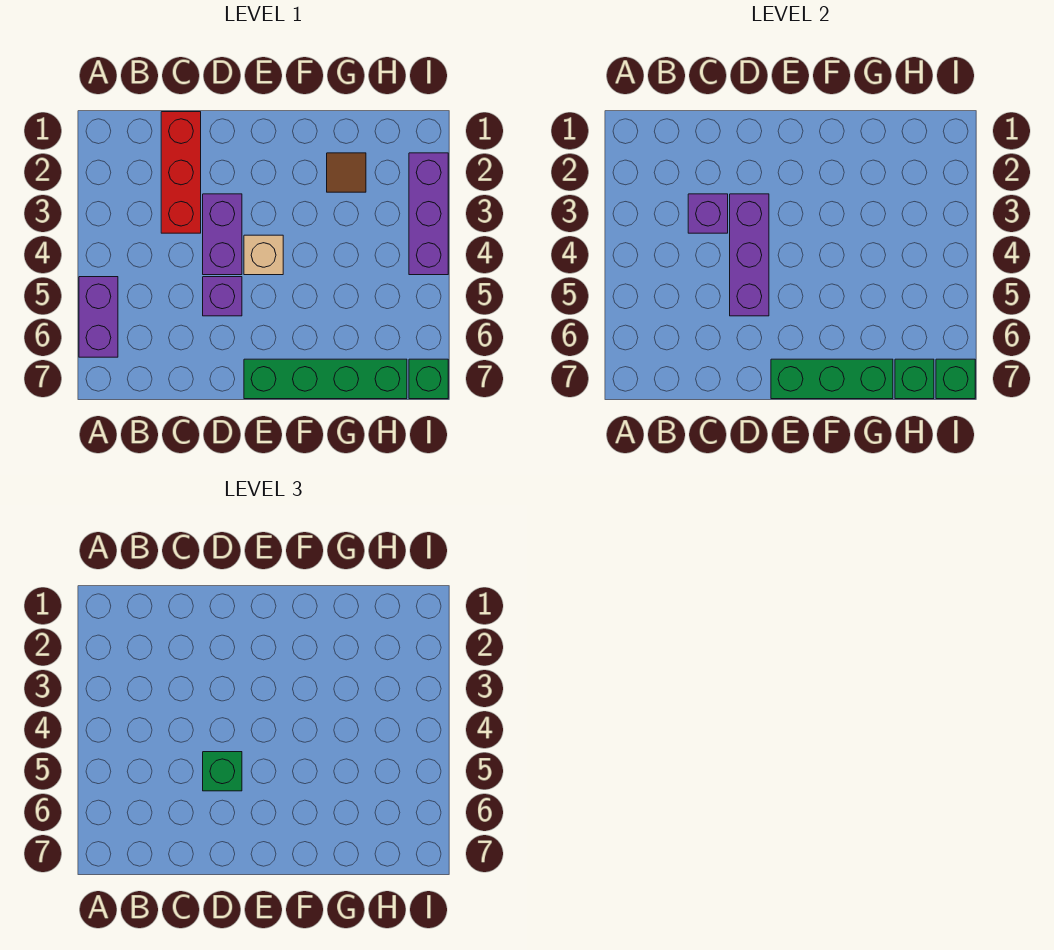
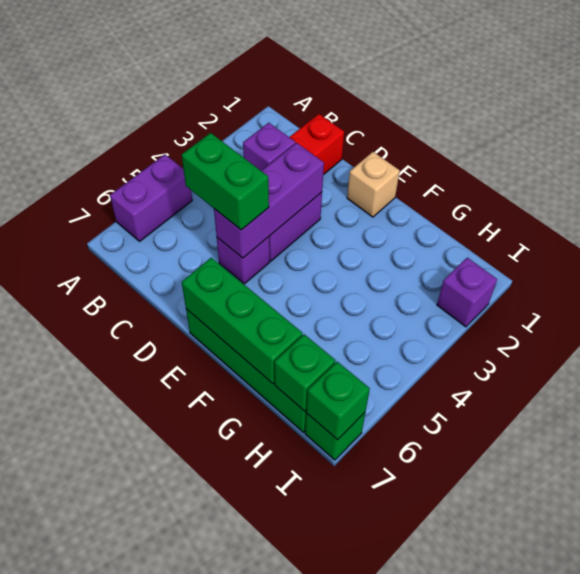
green 1x1 brick [203,752,242,791] -> green 1x2 brick [182,133,269,230]
tan 1x1 brick [244,235,283,275] -> tan 1x1 brick moved to [347,152,400,217]
brown 1x1 tile [327,153,366,192] -> none
purple 1x3 brick [409,153,448,275] -> purple 1x1 brick [437,258,497,327]

